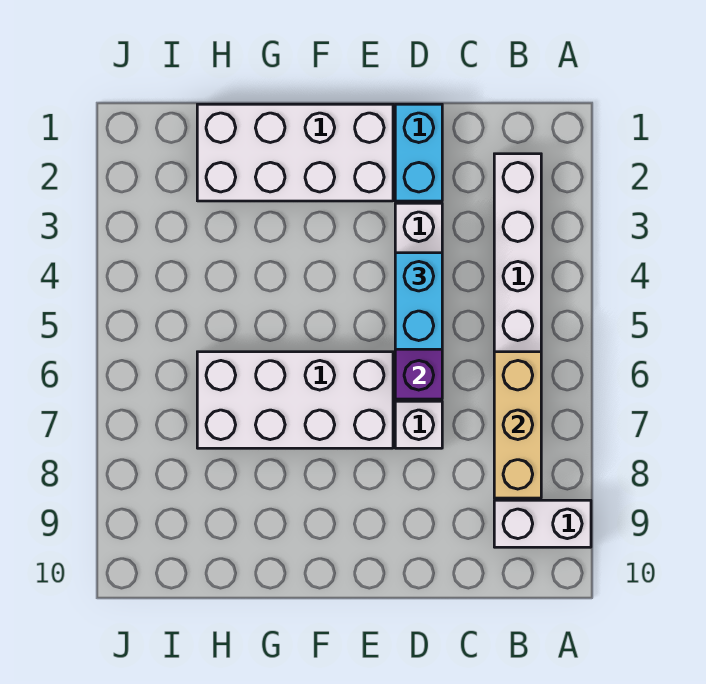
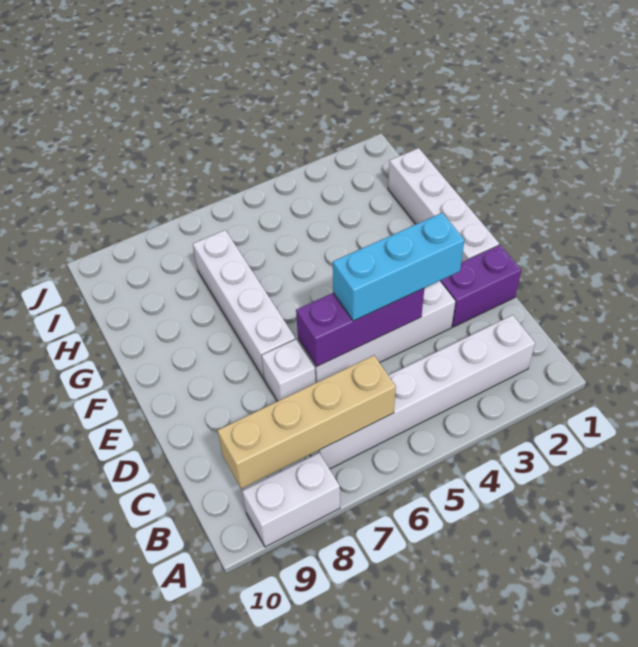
white 1x2 brick [494,500,591,547] -> white 1x2 brick turned to [242,453,340,547]
tan 1x3 brick [494,352,541,498] -> tan 1x4 brick [217,355,396,489]
cyan 1x2 brick [395,104,442,201] -> purple 1x2 brick [440,245,521,327]
cyan 1x2 brick [395,253,442,349] -> cyan 1x3 brick [333,213,465,321]
white 2x4 brick [197,104,393,201] -> white 1x4 brick [388,148,499,263]
white 2x4 brick [197,352,393,448] -> white 1x4 brick [193,230,295,379]

